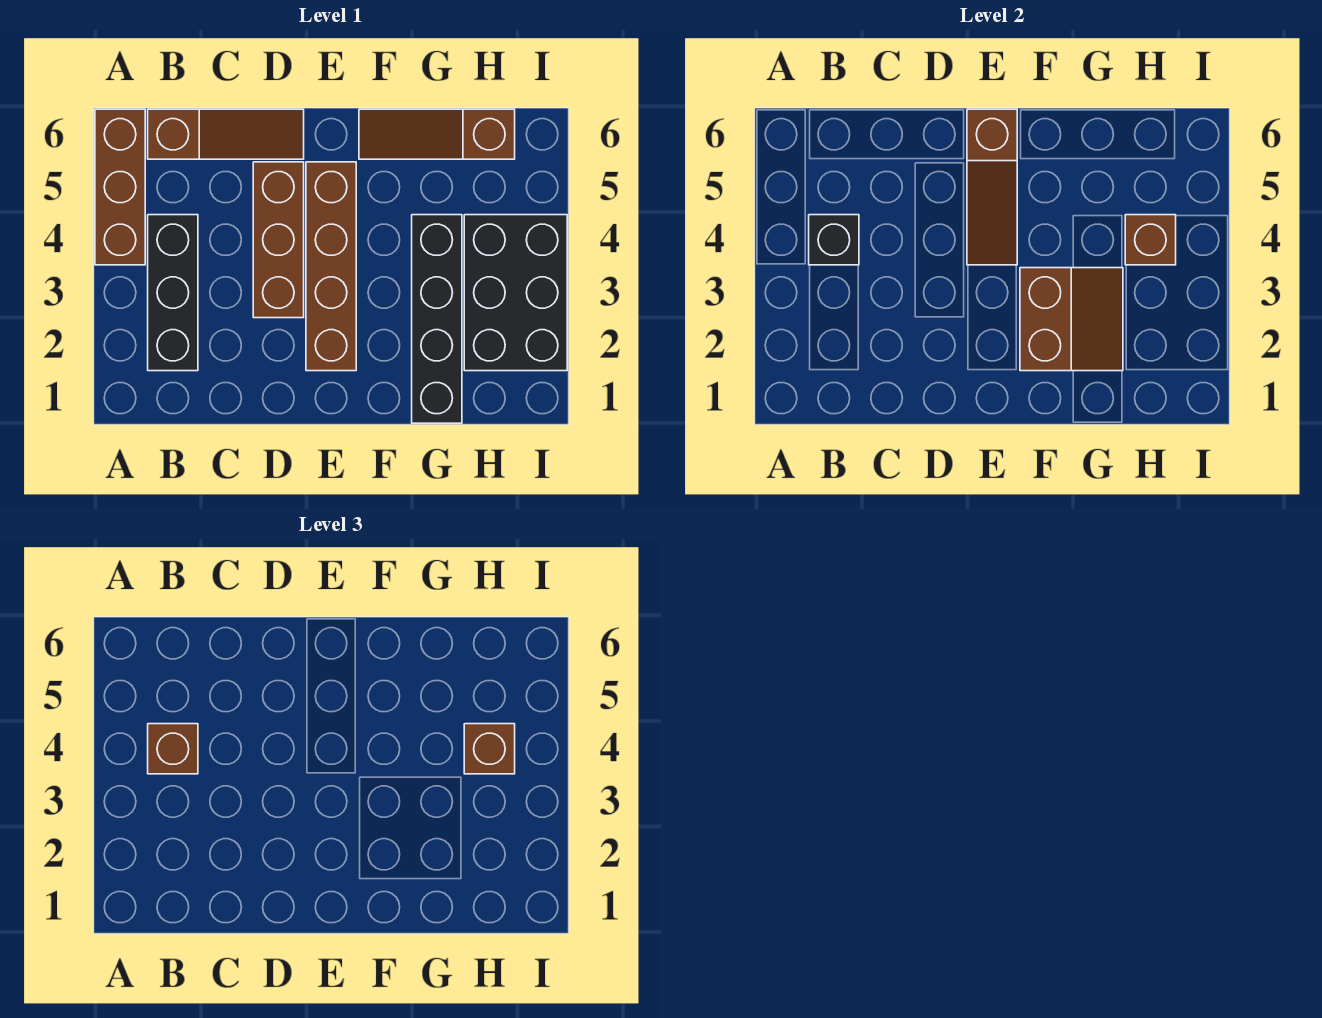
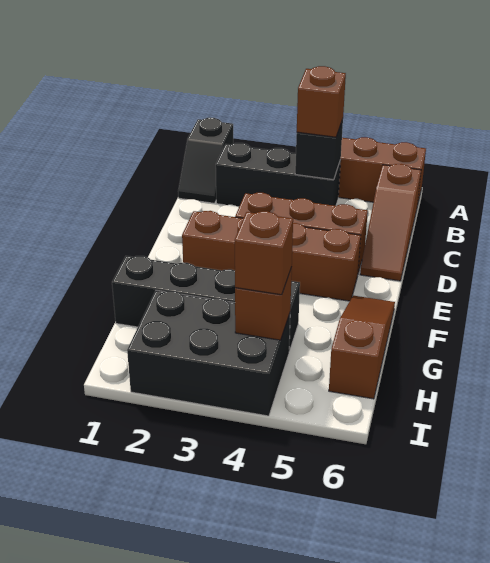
none -> black 1x2 slope [178,118,233,203]
brown 1x3 slope [967,109,1017,265] -> none
brown 2x2 slope [1020,268,1123,371] -> none

